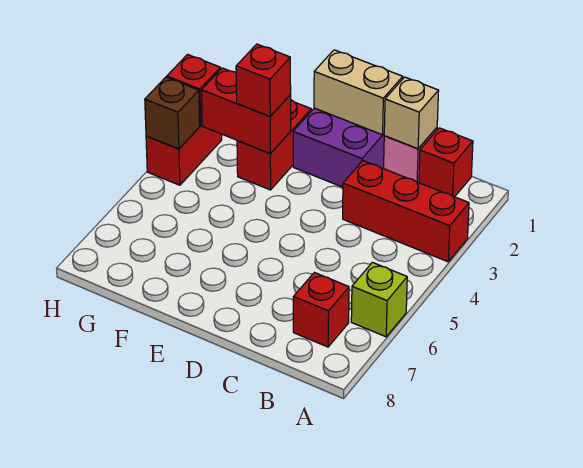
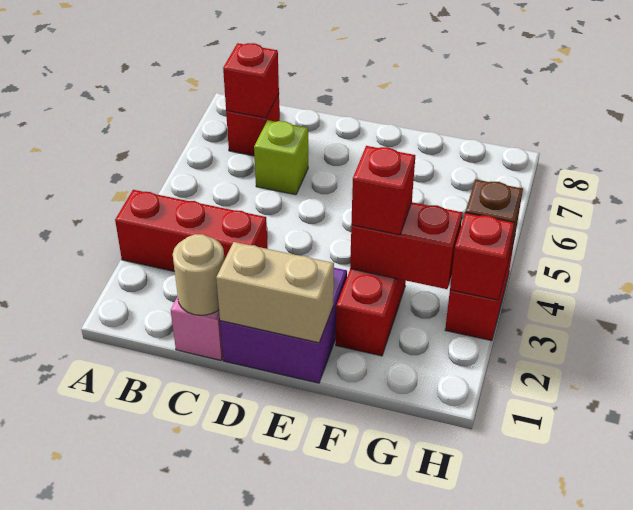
lime 1x1 brick [351,262,407,337] -> lime 1x1 brick moved to [254,120,308,195]
red 1x1 brick [419,128,473,197] -> red 1x1 brick moved to [223,43,279,118]
tan 1x1 brick [384,77,439,149] -> tan 1x1 round brick [173,234,225,315]

